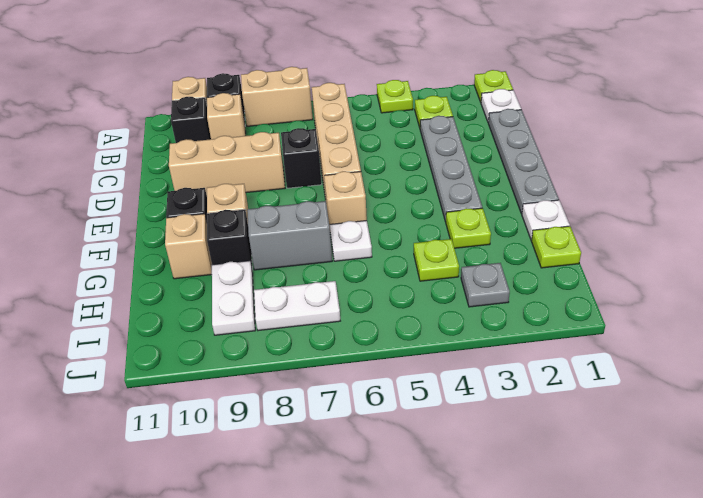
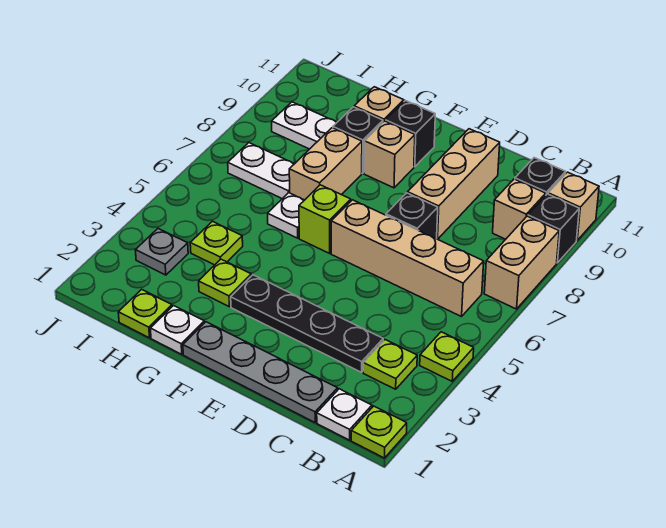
grey 1x4 plate [420,116,482,222] -> black 1x4 plate [231,275,383,372]
tan 1x1 brick [324,171,367,226] -> lime 1x1 brick [299,185,351,253]
grey 1x2 brick [247,201,332,270] -> tan 1x2 brick [289,128,362,200]
white 1x2 plate [254,281,340,331] -> white 1x2 plate turned to [228,143,294,199]

